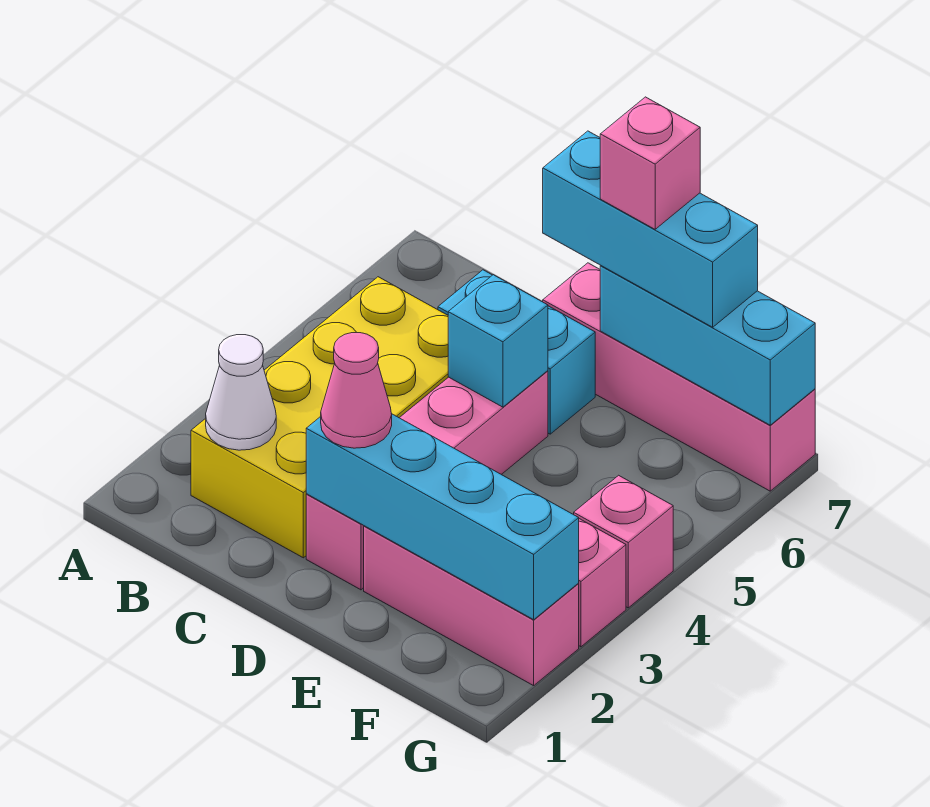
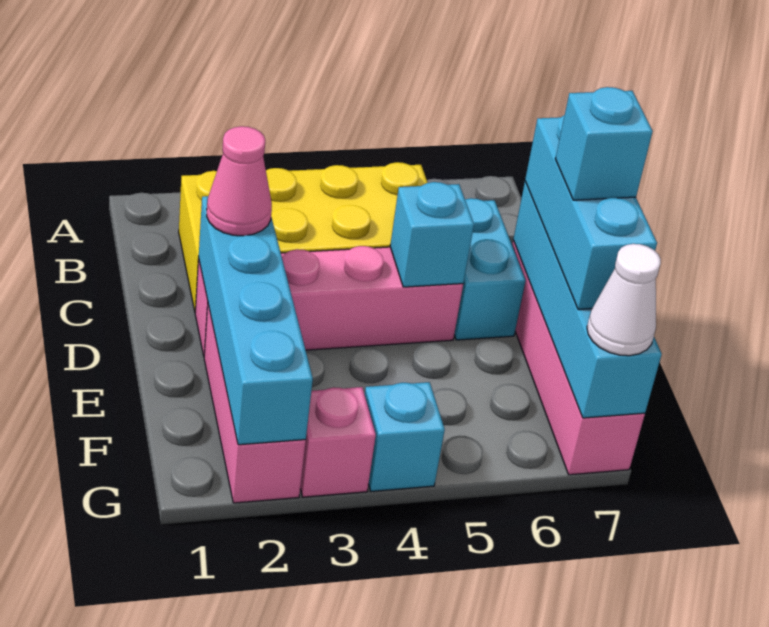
white 1x1 cone [206,335,276,450] -> white 1x1 cone moved to [587,244,661,356]
cyan 1x3 brick [600,266,815,425] -> cyan 1x4 brick [513,182,662,418]
pink 1x1 brick [600,97,700,229] -> cyan 1x1 brick [555,87,653,200]
pink 1x1 brick [574,475,673,608] -> cyan 1x1 brick [365,382,445,491]

